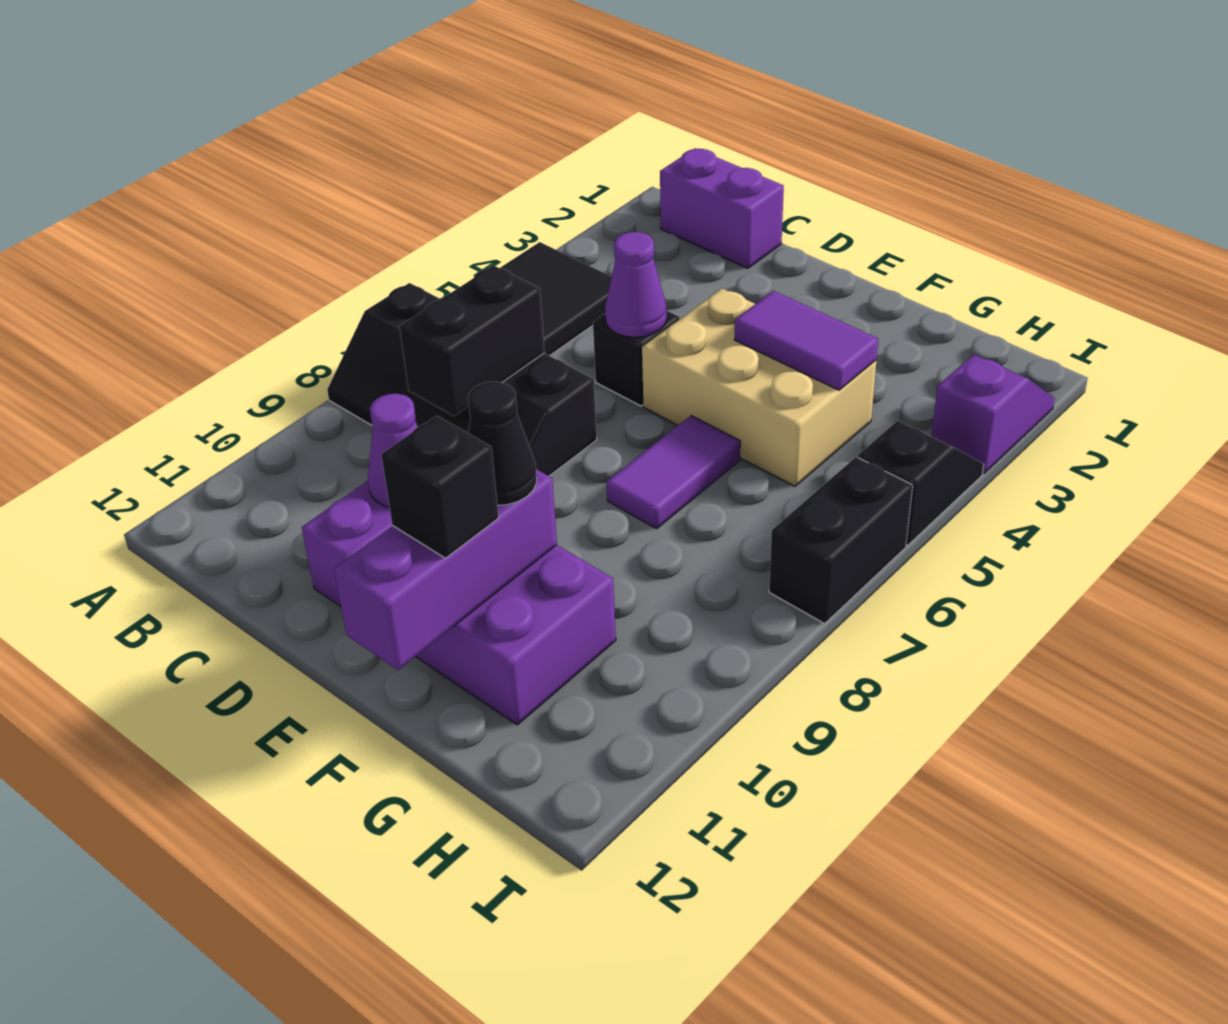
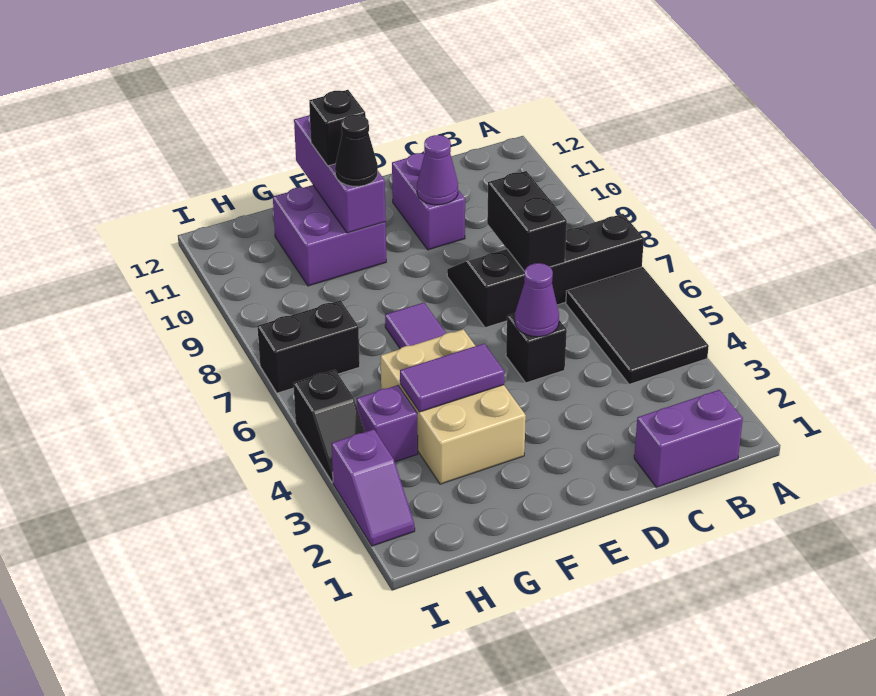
tan 2x3 brick [642,289,876,486] -> tan 2x3 brick turned to [381,329,526,484]
none -> purple 1x1 brick [357,385,418,462]
black 1x2 brick [769,457,913,624] -> black 1x2 brick turned to [258,300,360,393]

